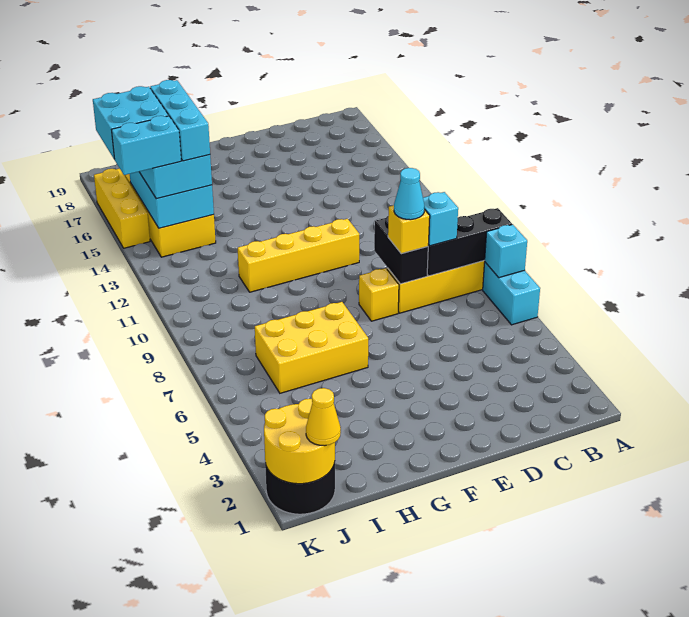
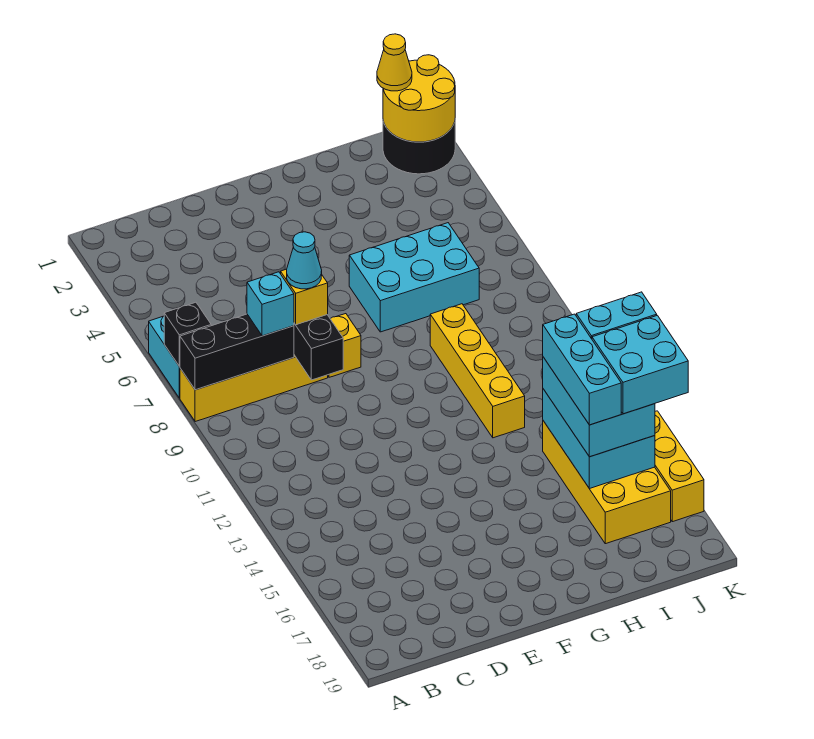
cyan 1x1 brick [484,225,527,278] -> black 1x1 brick [164,302,211,366]
yellow 1x4 brick [238,219,360,292] -> yellow 1x4 brick turned to [430,304,525,438]
yellow 2x3 brick [255,302,368,393] -> cyan 2x3 brick [349,223,479,332]

